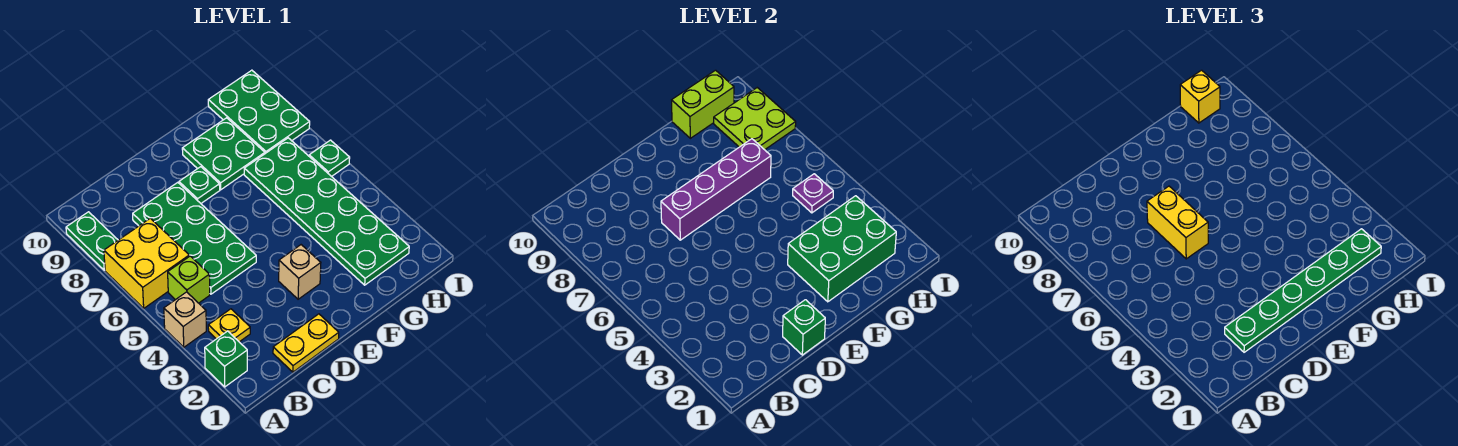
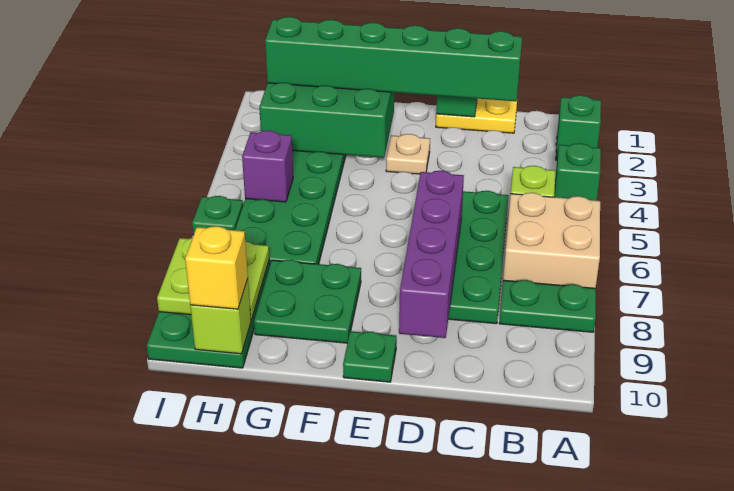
tan 1x1 brick [164,292,206,347] -> green 1x1 brick [554,143,601,201]
yellow 2x2 brick [104,218,189,308] -> tan 2x2 brick [503,193,600,288]
green 1x2 plate [66,212,118,270] -> green 1x2 plate turned to [499,280,596,332]
yellow 1x1 plate [208,309,250,342] -> none
green 1x6 plate [1225,229,1381,352] -> green 1x6 brick [265,17,522,101]
yellow 1x2 brick [1147,186,1208,259] -> none
purple 1x4 brick [661,139,771,240] -> purple 1x4 brick turned to [399,171,464,338]
tan 1x1 brick [279,245,321,299] -> tan 1x1 plate [386,134,430,174]
green 1x1 plate [179,167,220,203] -> green 1x1 plate moved to [343,331,396,382]
lime 1x2 brick [672,70,734,138] -> lime 1x1 brick [190,279,251,354]
purple 1x1 plate [793,174,833,213] -> purple 1x1 brick [242,130,293,202]

